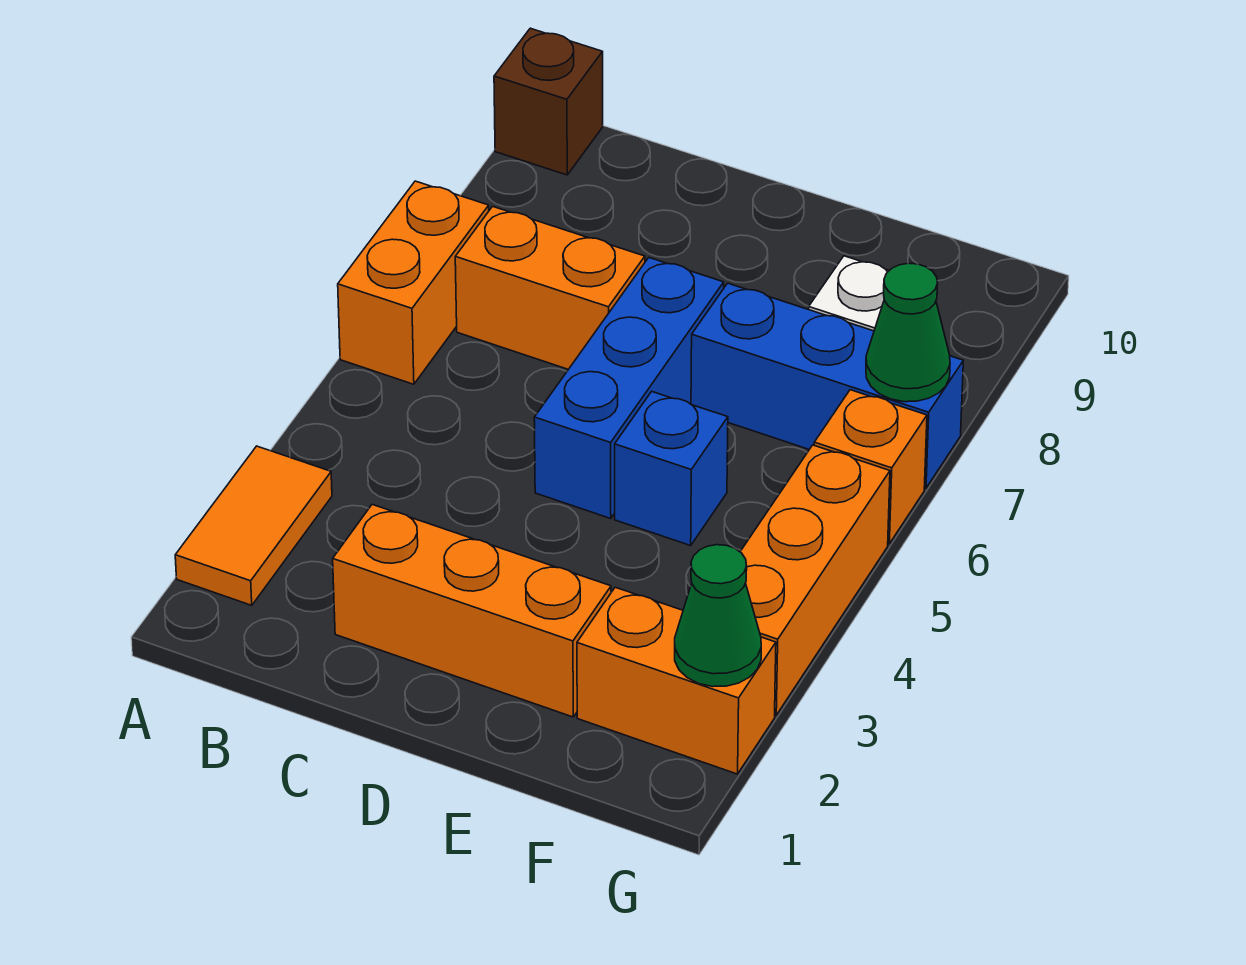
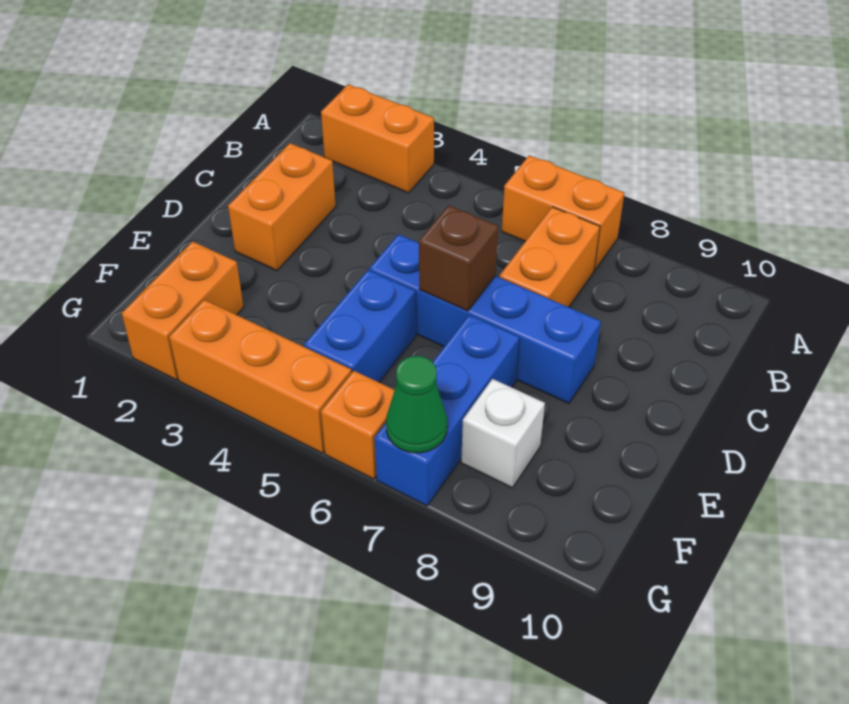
orange 1x2 tile [175,446,332,605] -> orange 1x2 brick [321,84,434,193]
brown 1x1 brick [494,28,603,175] -> brown 1x1 brick moved to [419,205,499,311]
orange 1x3 brick [333,504,611,717] -> orange 1x2 brick [228,143,336,271]
blue 1x3 brick [534,258,724,519] -> blue 1x4 brick [369,234,601,404]
blue 1x1 brick [615,392,728,546] -> blue 1x2 brick [304,270,416,382]
green 1x1 cone [675,545,761,687] -> none

